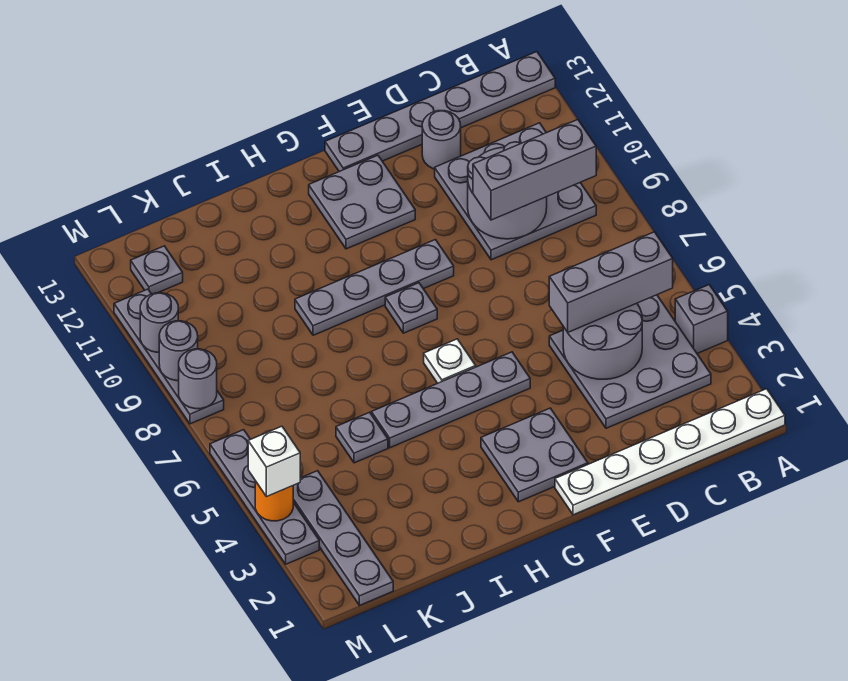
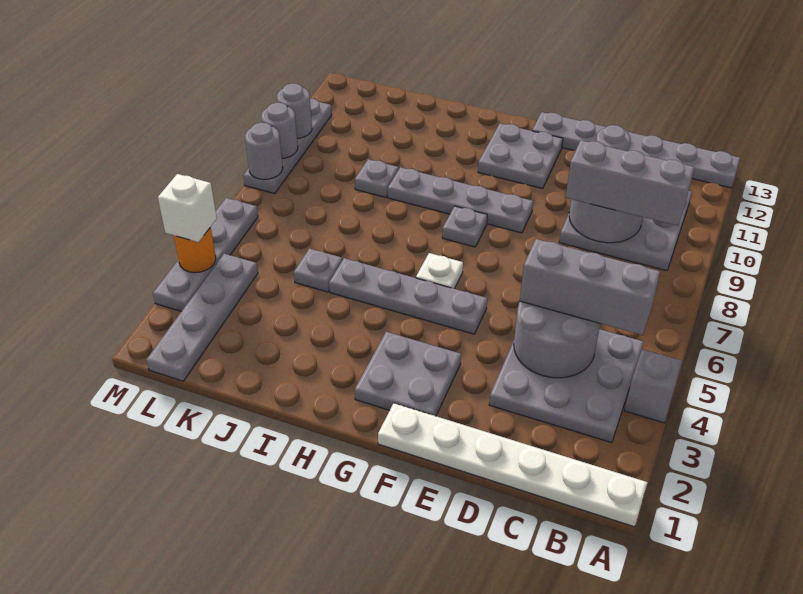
grey 1x1 plate [131,246,183,294] -> grey 1x1 plate moved to [355,159,399,197]

